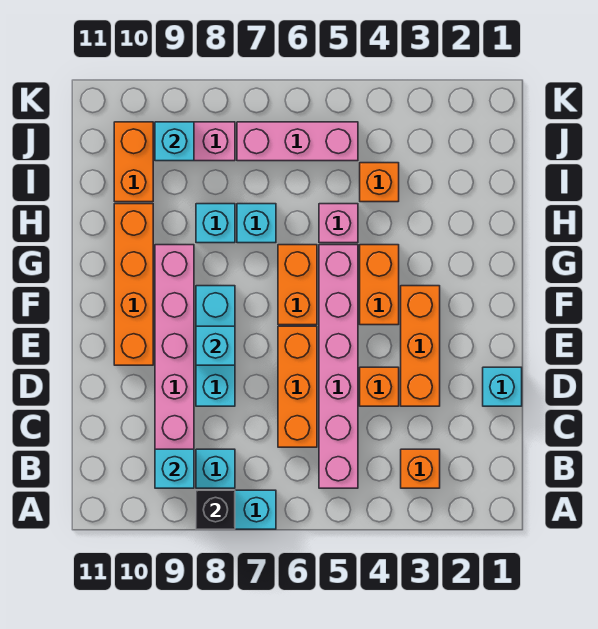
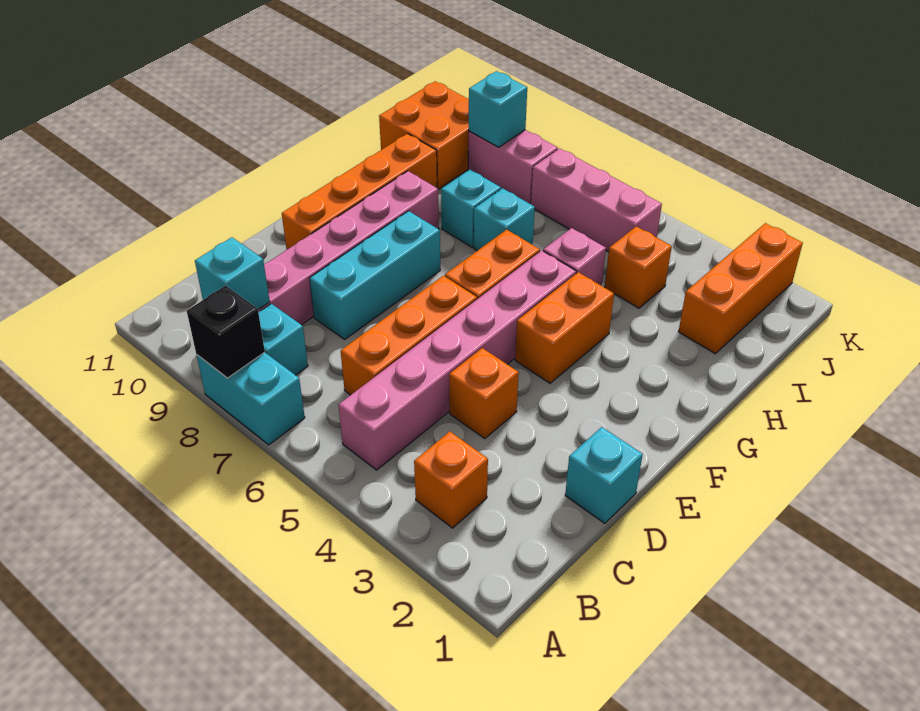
orange 1x3 brick [401,286,440,406] -> orange 1x3 brick moved to [678,223,803,354]
cyan 1x1 brick [196,326,235,365] -> none
orange 1x2 brick [114,122,153,202] -> orange 2x2 brick [379,81,469,189]

